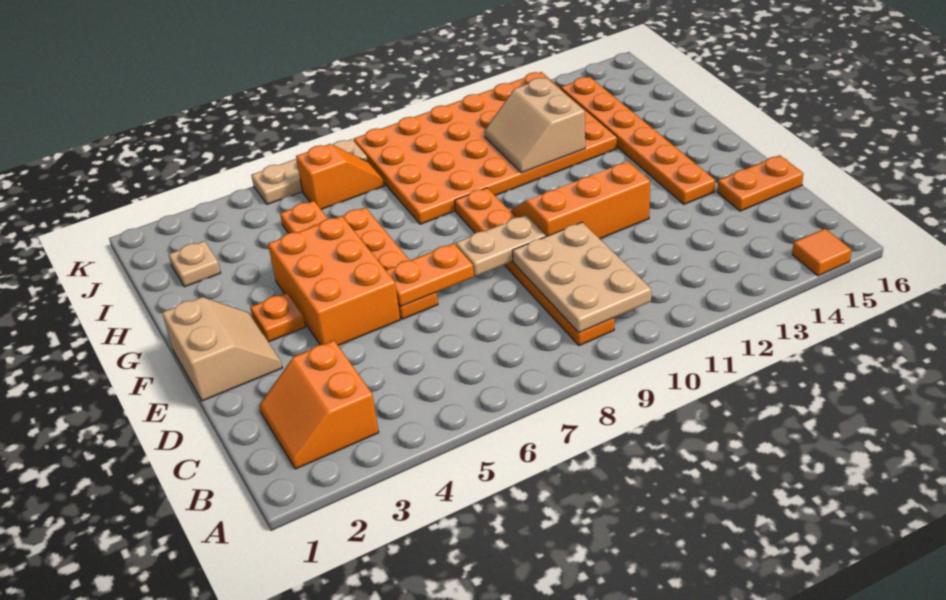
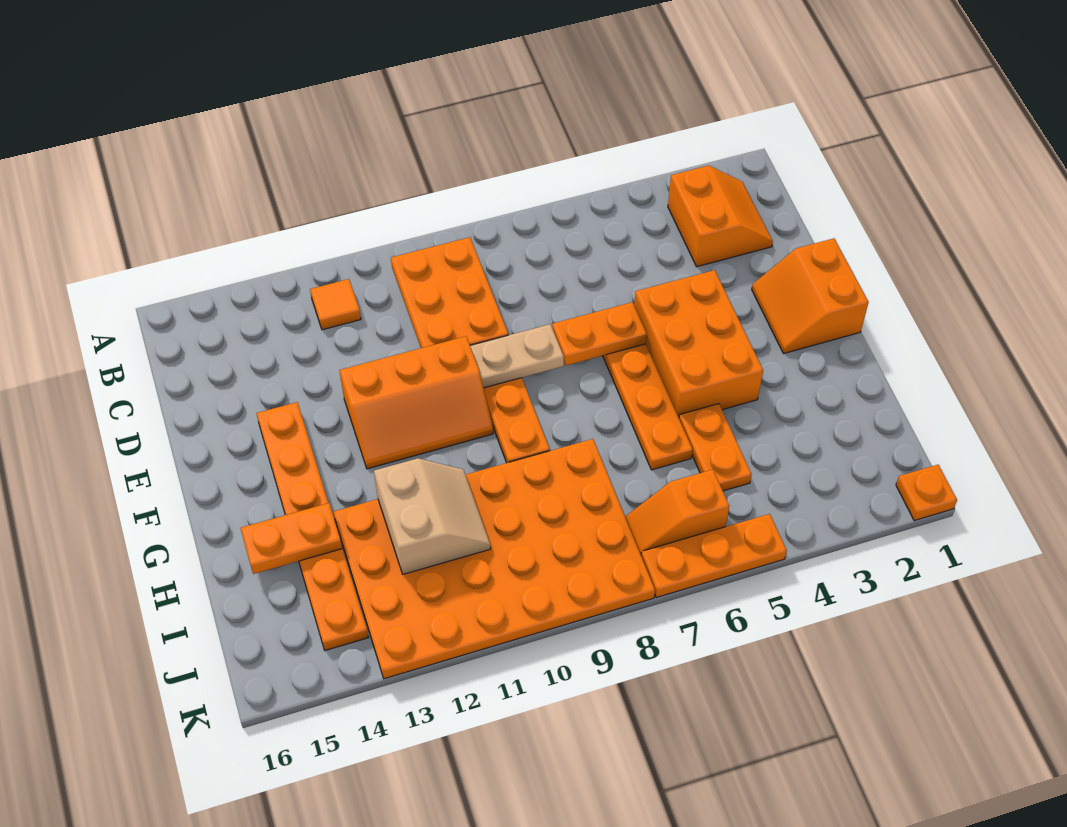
orange 1x1 tile [792,229,851,276] -> orange 1x1 tile moved to [310,279,361,330]
tan 2x3 plate [512,222,651,333] -> orange 2x3 plate [391,237,508,348]
orange 1x2 plate [717,155,803,211] -> orange 1x2 plate moved to [241,503,342,574]
tan 2x2 slope [162,297,282,401] -> orange 2x2 slope [752,238,869,354]
orange 1x1 plate [250,293,305,342] -> orange 1x1 plate moved to [896,465,957,521]
tan 1x1 plate [169,241,221,287] -> none
tan 1x3 plate [251,139,367,204] -> orange 1x3 plate [641,514,787,598]

